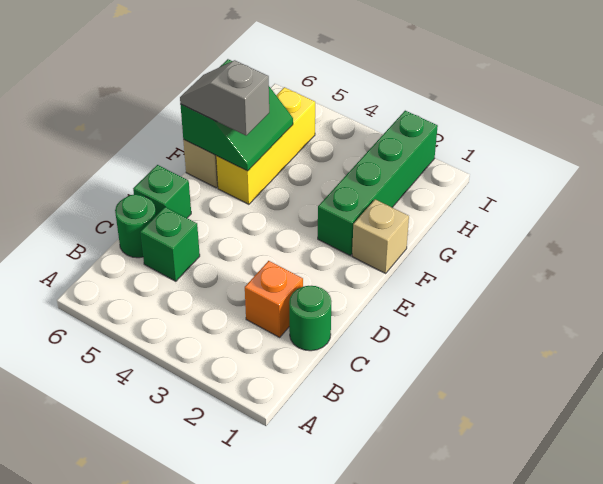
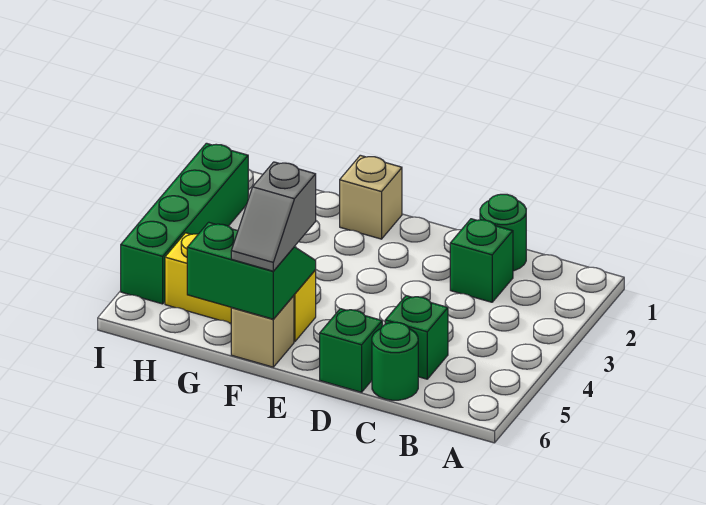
orange 1x1 brick [245,261,303,337] -> green 1x1 brick [450,219,513,302]
green 1x4 brick [318,111,438,256] -> green 1x4 brick turned to [121,143,248,304]

